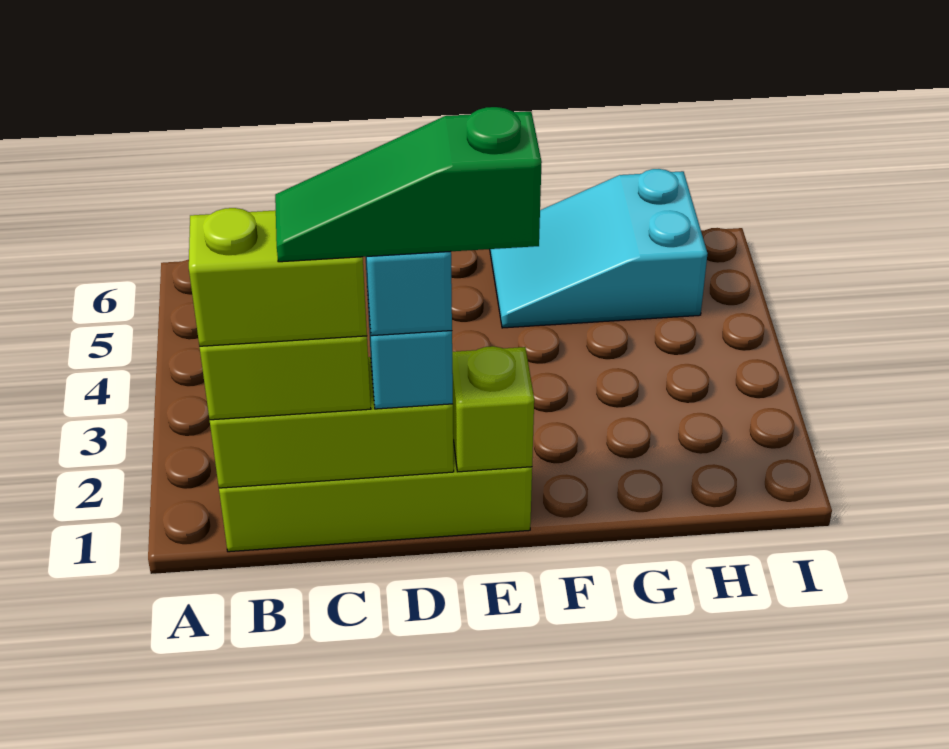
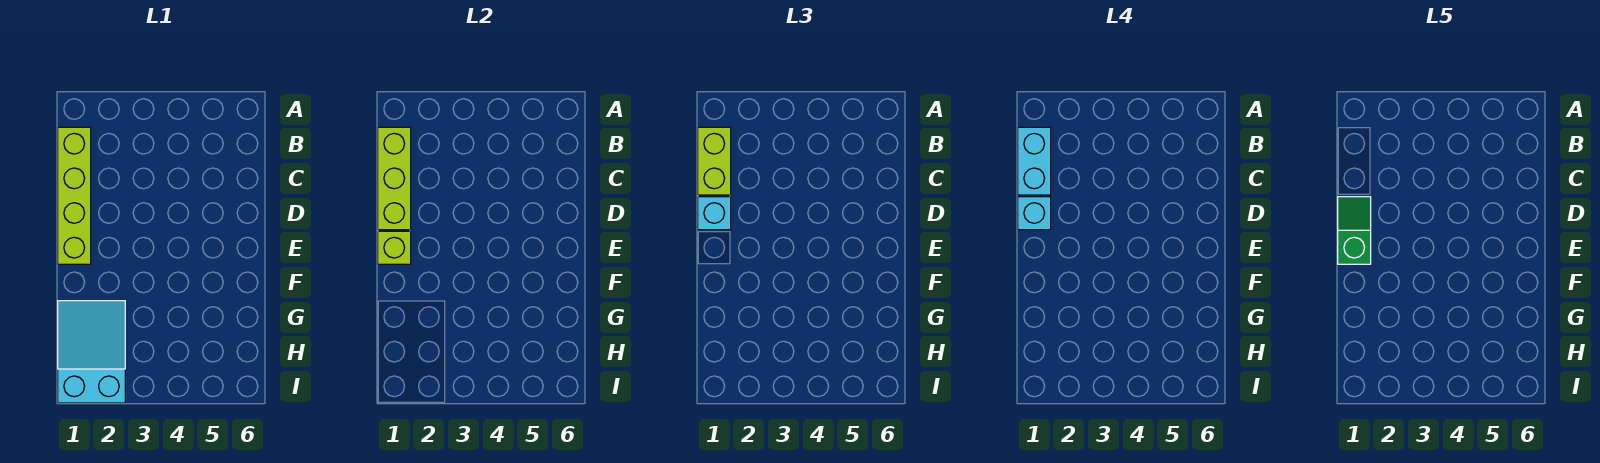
lime 1x2 brick [189,208,367,346] -> cyan 1x2 brick [1018,127,1051,195]
green 1x3 slope [275,107,542,262] -> green 1x2 slope [1338,197,1371,264]
cyan 2x3 slope [490,169,707,328] -> cyan 2x3 slope moved to [58,301,125,403]

